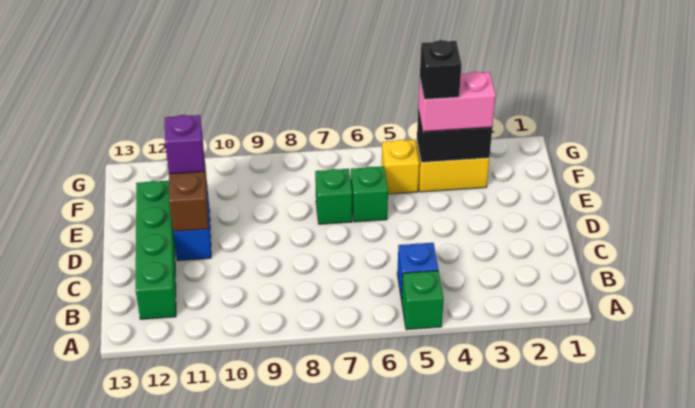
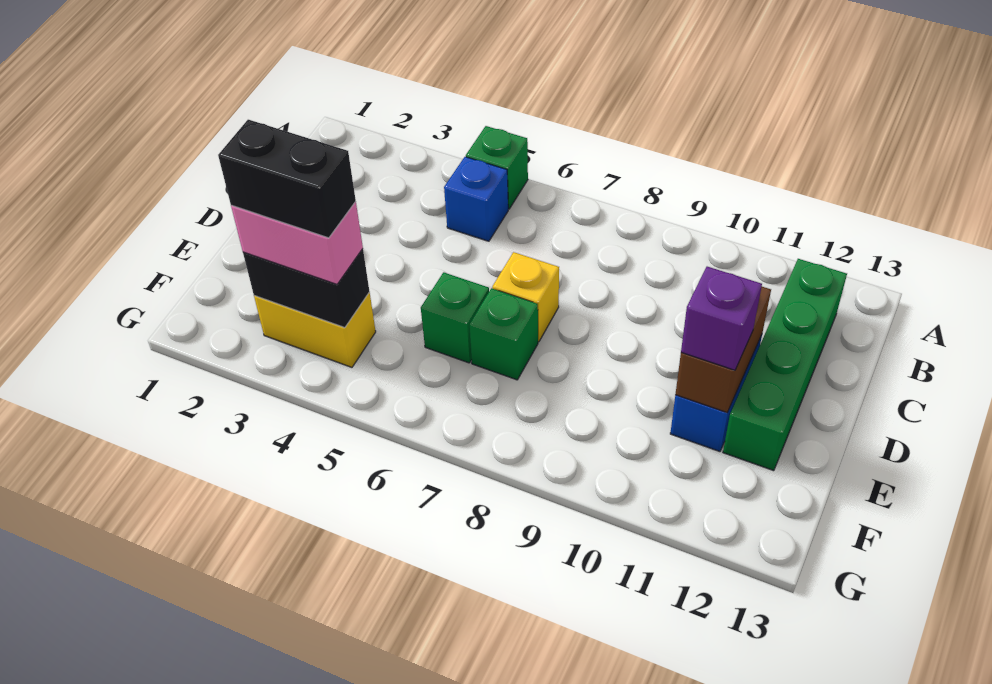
black 1x1 brick [420,40,461,99] -> black 1x2 brick [218,120,356,238]
yellow 1x1 brick [382,140,419,194] -> yellow 1x1 brick moved to [492,252,559,342]

